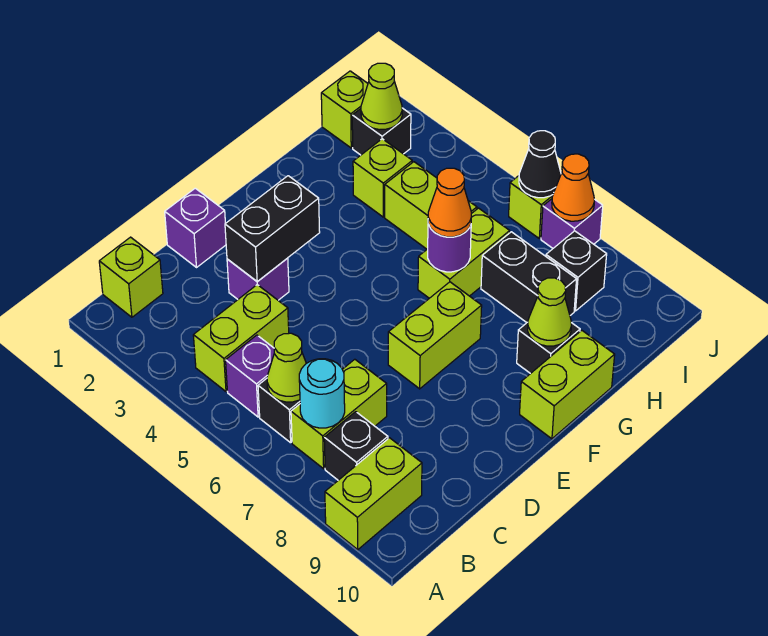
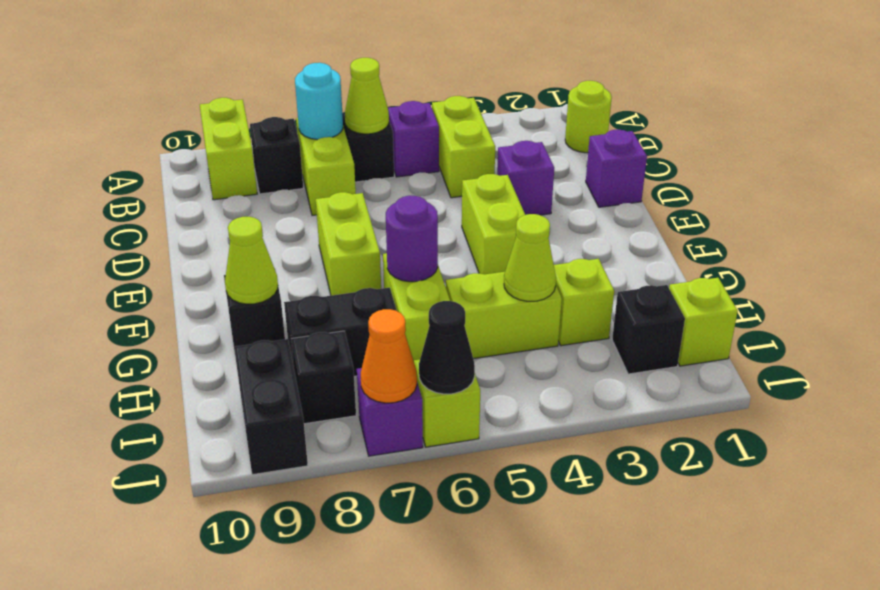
lime 1x1 brick [99,237,163,317] -> lime 1x1 round brick [565,81,612,153]
black 1x2 brick [225,176,320,282] -> black 1x2 brick moved to [234,339,308,475]
lime 1x2 brick [520,330,615,439] -> lime 1x2 brick moved to [462,174,525,274]
orange 1x1 cone [428,168,472,237] -> none
lime 1x1 cone [361,63,402,130] -> lime 1x1 cone moved to [504,214,556,301]

